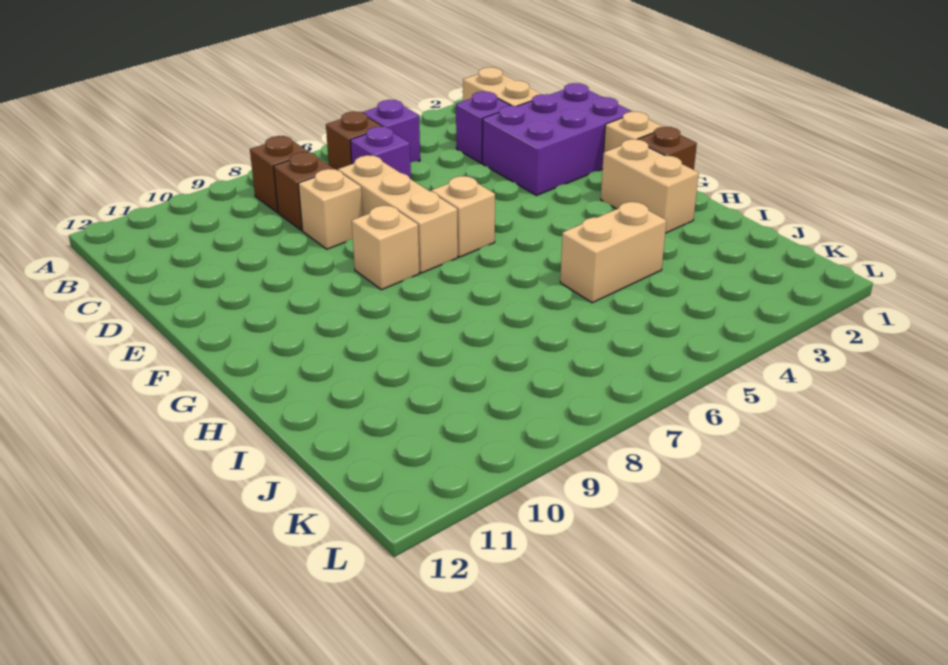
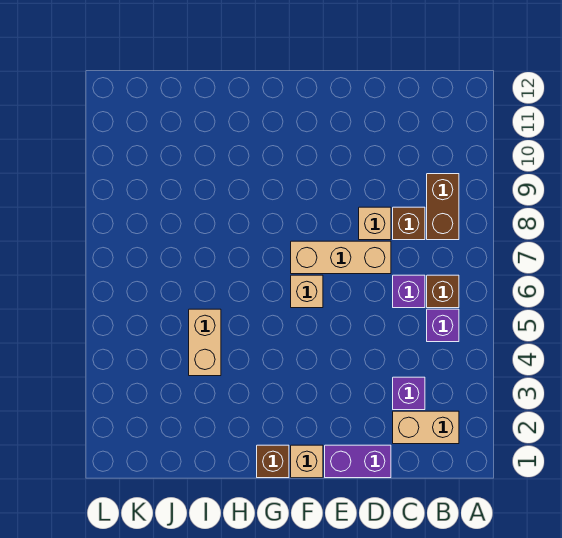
brown 1x1 brick [250,136,309,213] -> brown 1x2 brick [427,174,459,240]
purple 2x3 brick [482,83,632,195] -> purple 1x2 brick [325,445,391,478]
tan 1x1 brick [352,206,419,290] -> none
tan 1x2 brick [601,139,699,233] -> none

